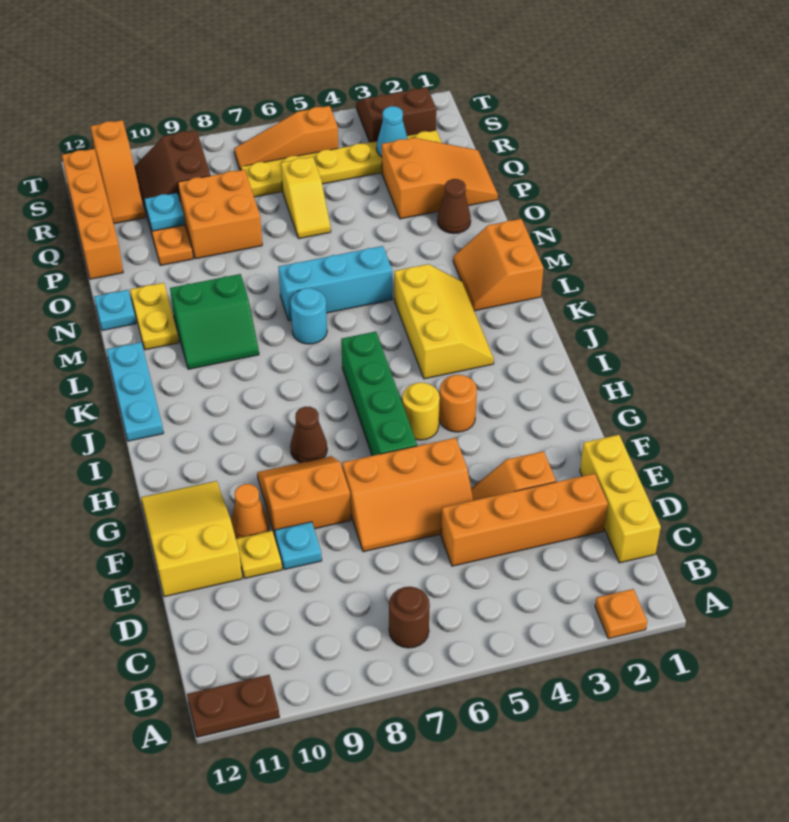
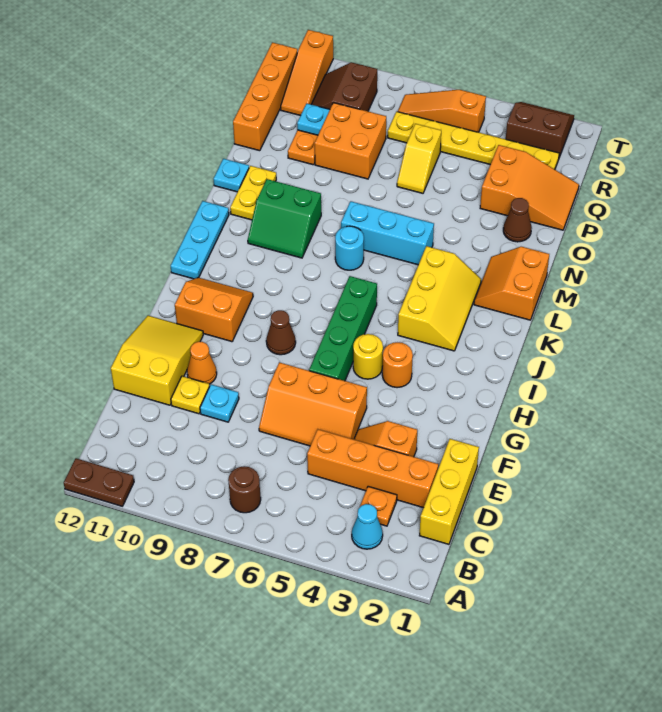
orange 1x1 plate [595,589,647,639] -> orange 1x1 plate moved to [360,486,397,526]
orange 2x2 slope [257,456,351,536] -> orange 2x2 slope moved to [175,278,253,342]
cyan 1x1 cone [377,106,408,157] -> cyan 1x1 cone moved to [352,504,383,549]

